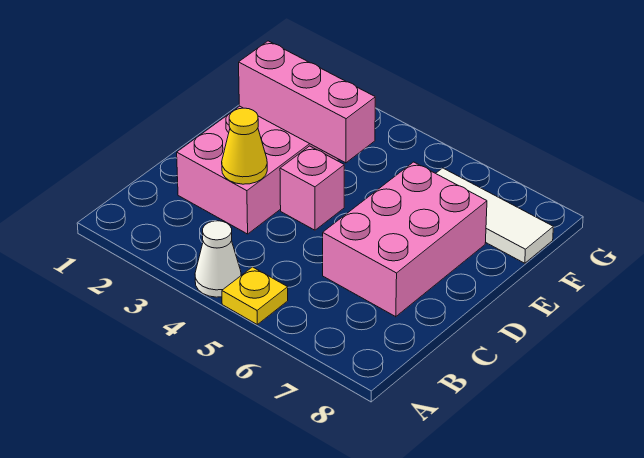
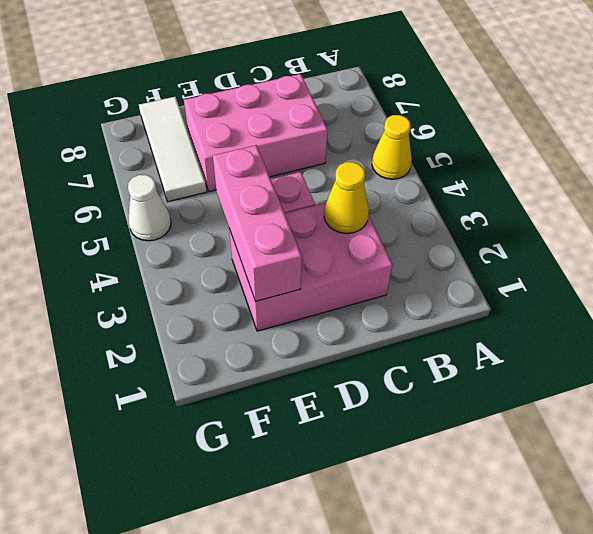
white 1x1 cone [195,221,241,297] -> white 1x1 cone moved to [128,175,171,241]
yellow 1x1 plate [222,267,288,324] -> yellow 1x1 cone [372,115,412,179]

